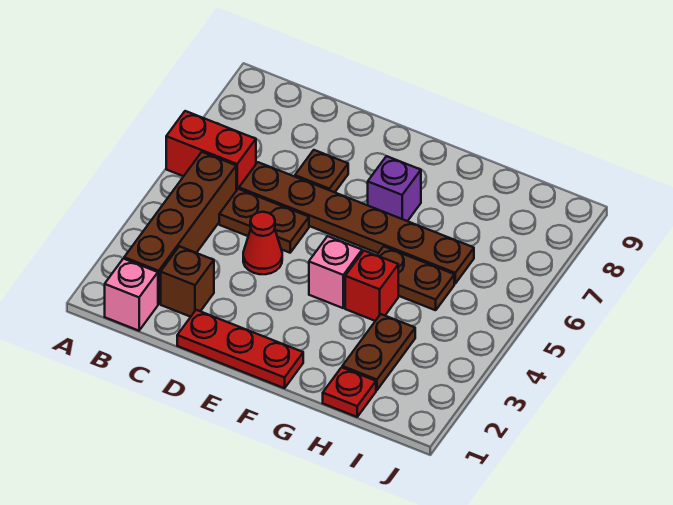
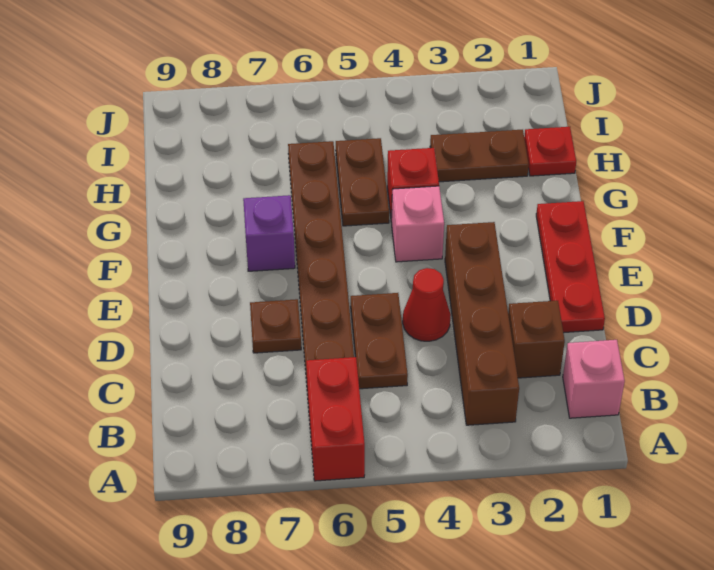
brown 1x4 brick [124,152,236,304] -> brown 1x4 brick turned to [445,222,519,425]

